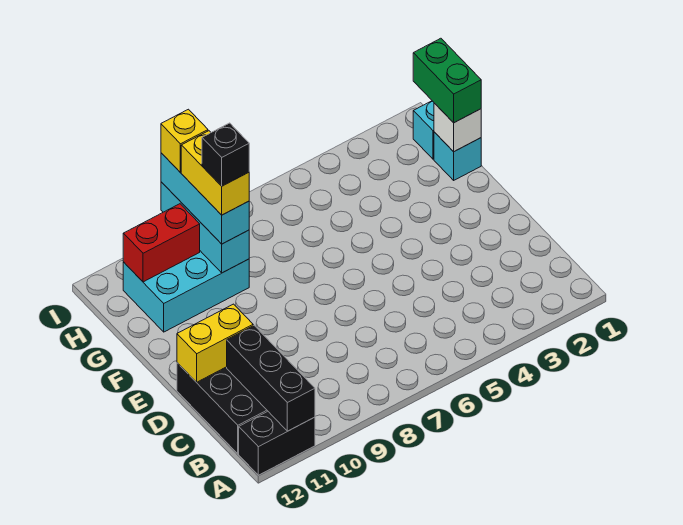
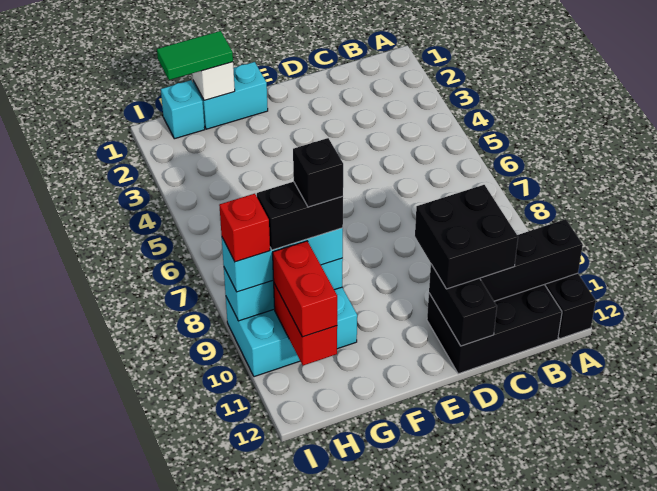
none -> black 2x2 brick [415,185,518,289]
yellow 1x2 brick [177,304,253,382] -> black 1x2 brick [429,264,497,346]
cyan 1x1 brick [434,132,481,180] -> cyan 1x2 brick [193,62,268,129]
green 1x2 brick [413,38,481,123] -> green 1x2 tile [157,31,233,80]
cyan 2x3 brick [123,251,249,332] -> cyan 2x3 brick turned to [226,287,357,377]
yellow 1x2 brick [181,131,249,215] -> black 1x2 brick [257,182,343,250]
none -> red 1x2 brick [273,241,337,337]
yellow 1x1 brick [161,109,208,172] -> red 1x1 brick [219,194,270,262]

